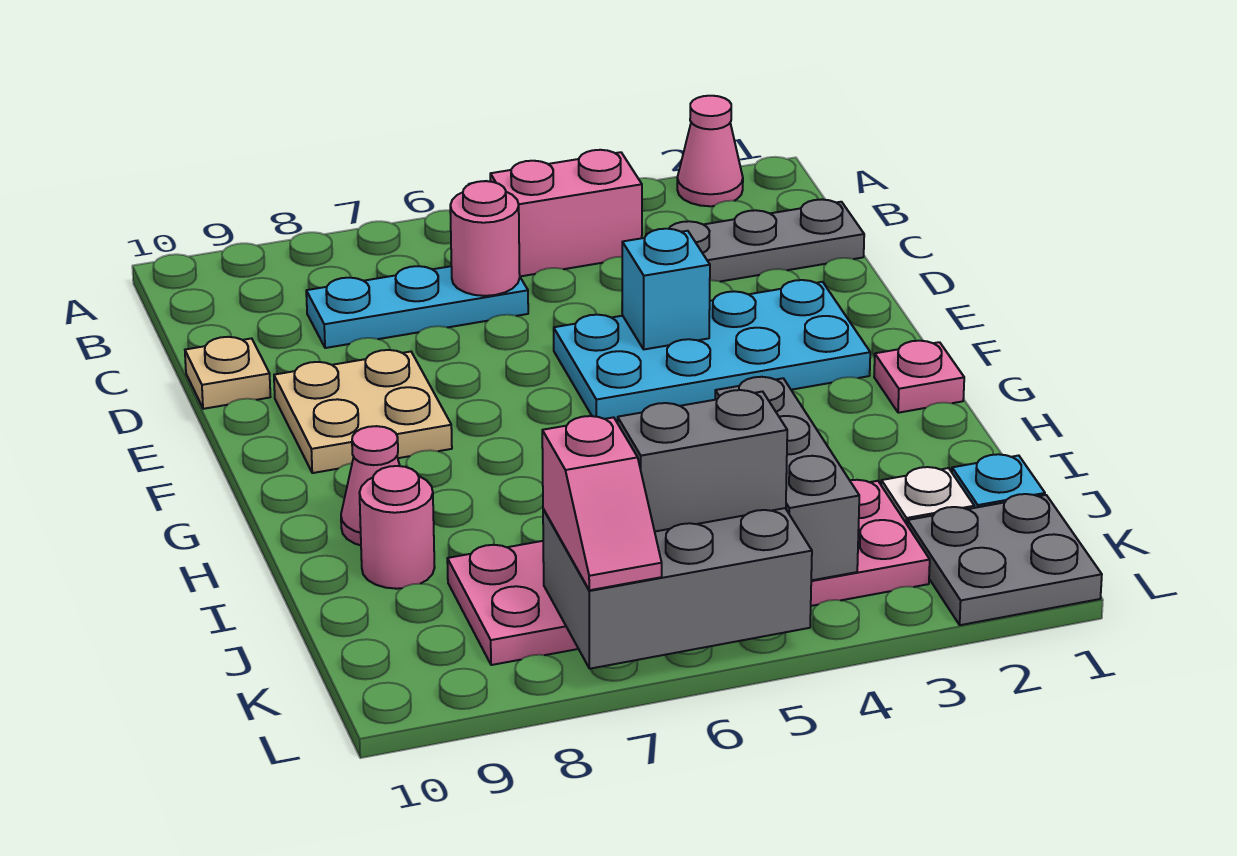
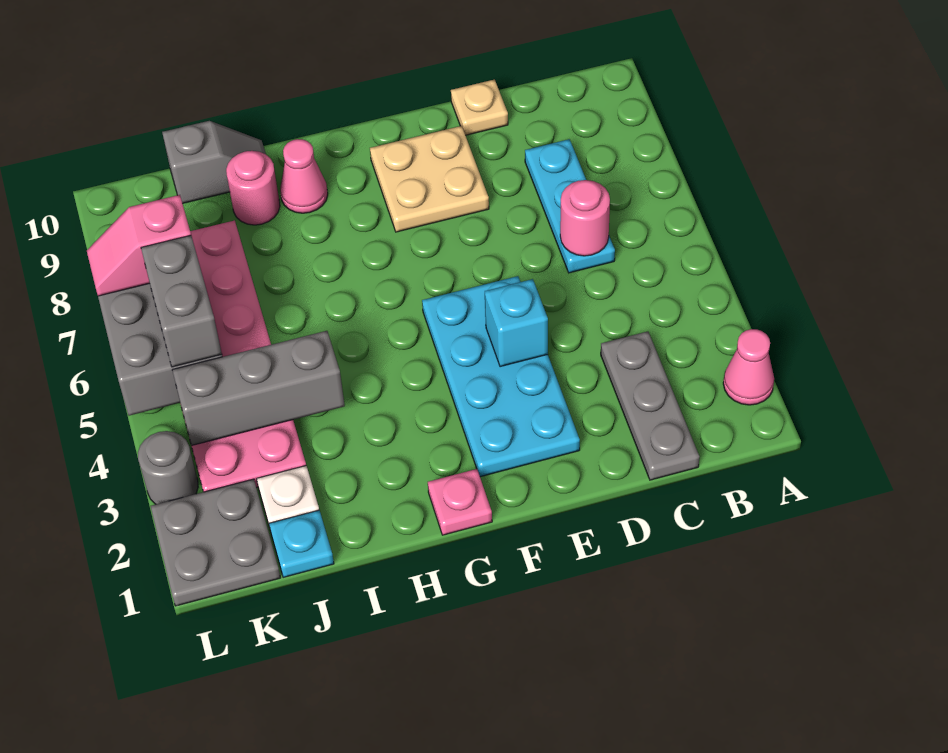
pink 1x2 brick [490,150,642,276] -> none
none -> grey 1x2 slope [162,121,266,203]
none -> grey 1x1 round brick [138,431,198,504]

